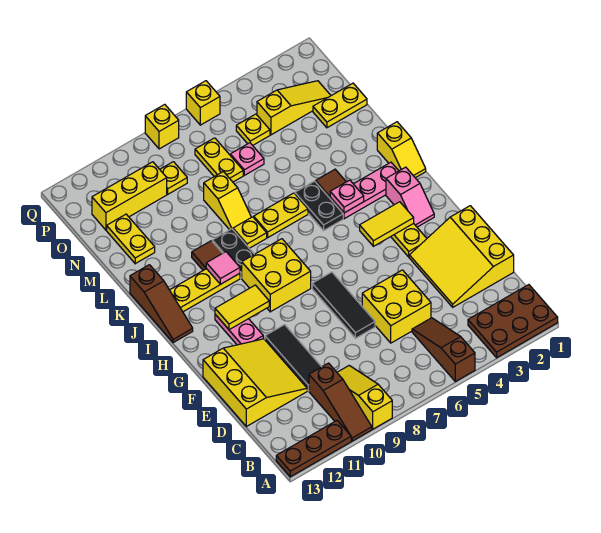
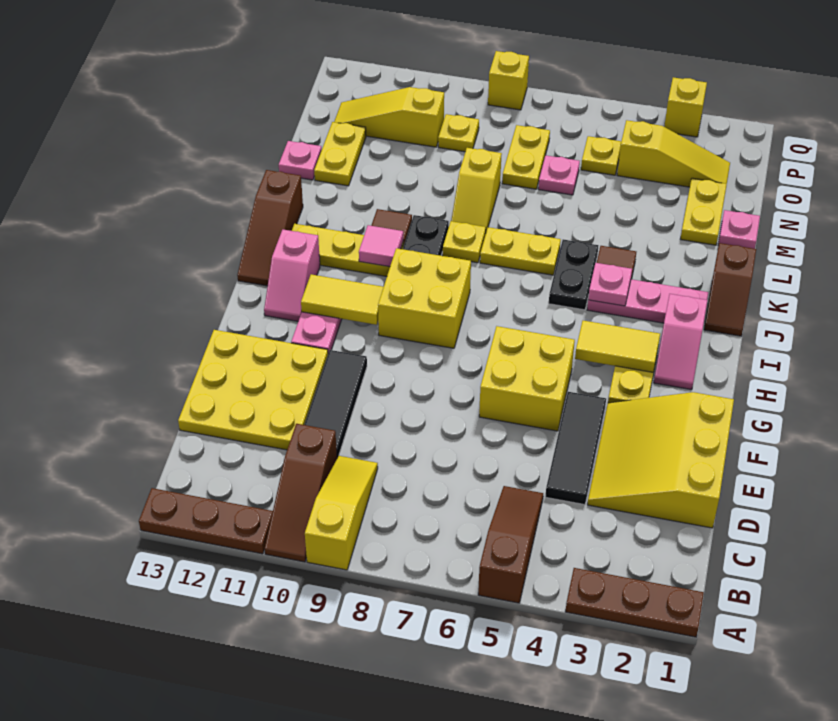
brown 2x3 plate [468,285,558,358] -> brown 1x3 plate [566,568,704,637]
yellow 2x2 brick [362,270,431,343] -> yellow 2x2 brick moved to [479,326,575,431]
yellow 3x3 slope [203,339,307,426] -> yellow 3x3 plate [178,330,328,450]
black 1x3 tile [312,272,375,338] -> black 1x3 tile moved to [545,392,606,505]
none -> pink 1x2 slope [264,230,320,321]
yellow 1x2 slope [377,122,426,178] -> brown 1x2 slope [704,243,756,336]
none -> pink 1x1 plate [718,210,760,249]
none -> pink 1x1 plate [279,141,322,180]
yellow 1x2 plate [313,83,367,128] -> yellow 1x2 plate turned to [681,178,727,245]
yellow 1x3 brick [92,162,167,230] -> yellow 1x3 slope [334,87,444,147]
yellow 1x1 brick [186,81,220,125] -> yellow 1x1 brick moved to [664,77,707,137]

